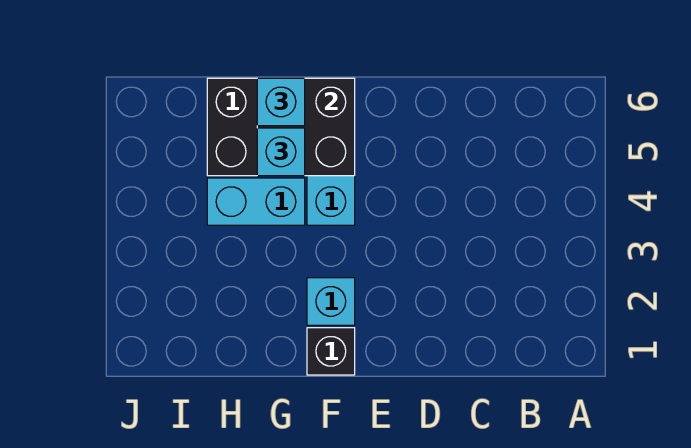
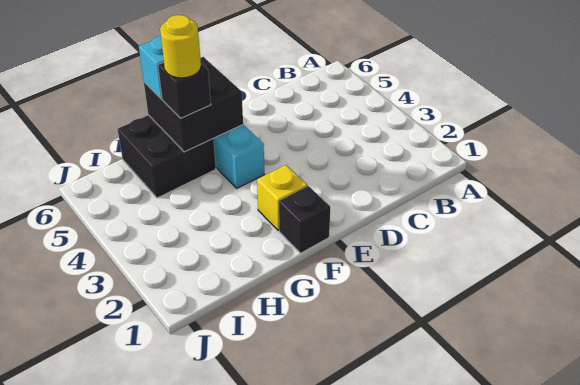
cyan 1x1 brick [307,278,355,325] -> yellow 1x1 brick [257,165,307,231]
cyan 1x2 brick [207,178,305,225] -> none
cyan 1x1 brick [257,128,305,176] -> black 1x1 brick [158,62,211,118]
none -> yellow 1x1 round brick [160,15,201,78]

